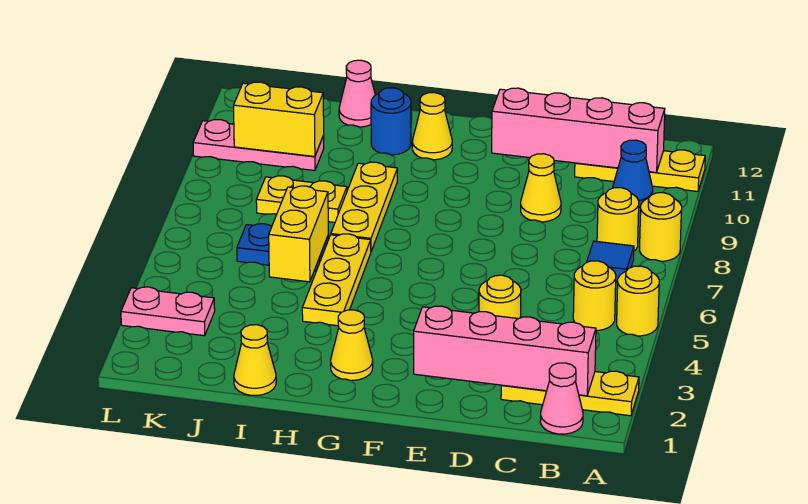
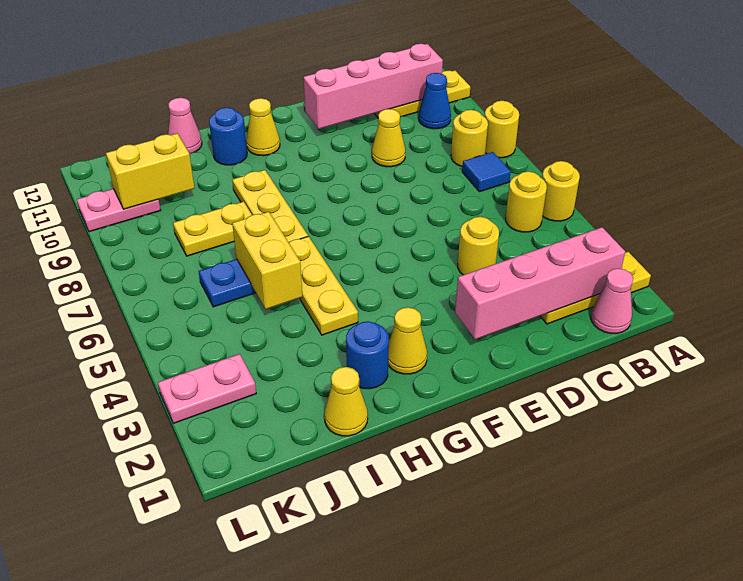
none -> blue 1x1 round brick [346,321,389,389]
pink 1x3 plate [193,120,324,171] -> pink 1x2 plate [77,189,161,232]

